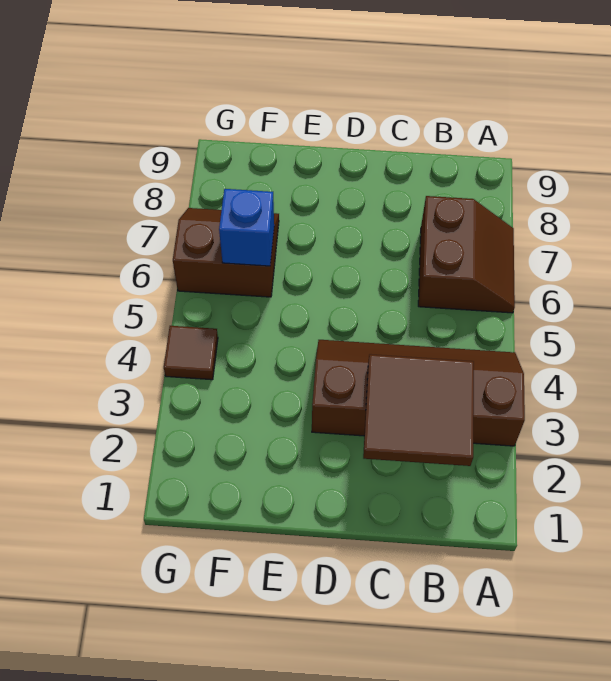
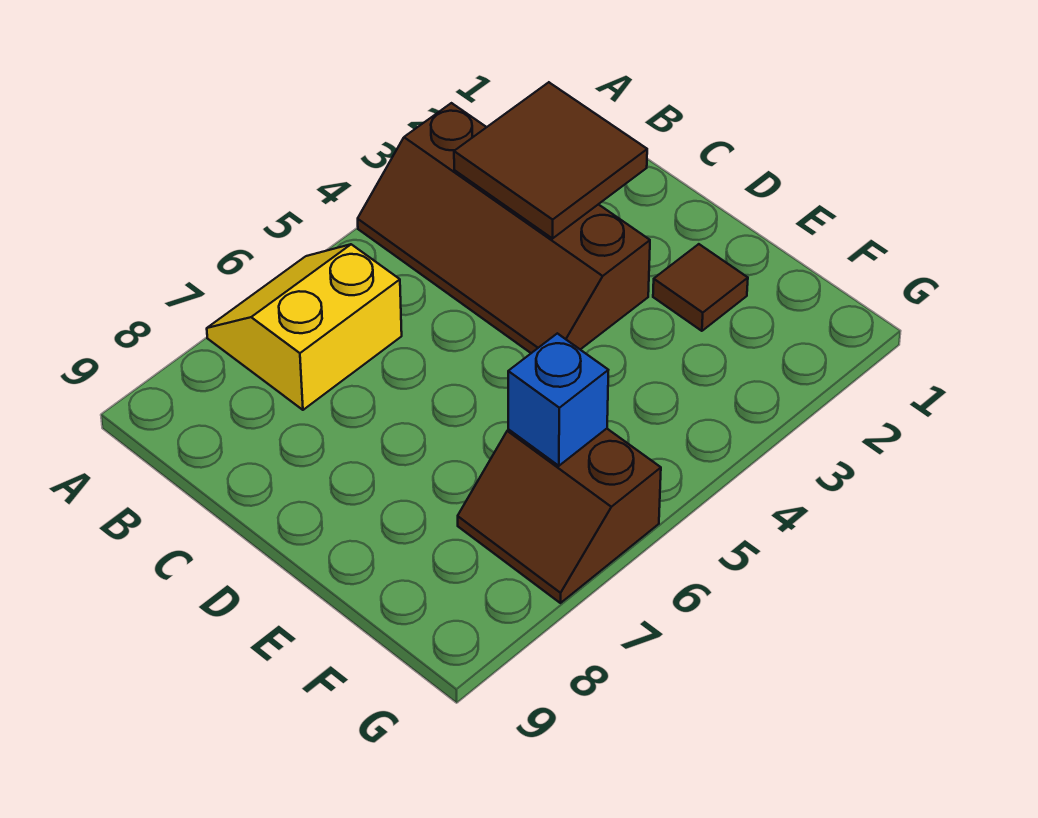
brown 2x2 slope [418,196,515,313] -> yellow 2x2 slope [207,244,402,410]
brown 1x1 tile [164,326,218,380] -> brown 1x1 tile moved to [653,244,748,331]

